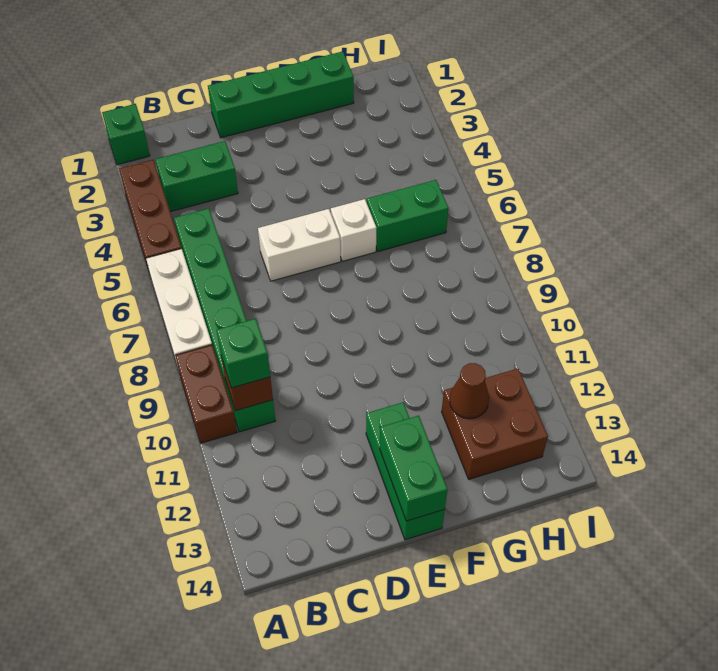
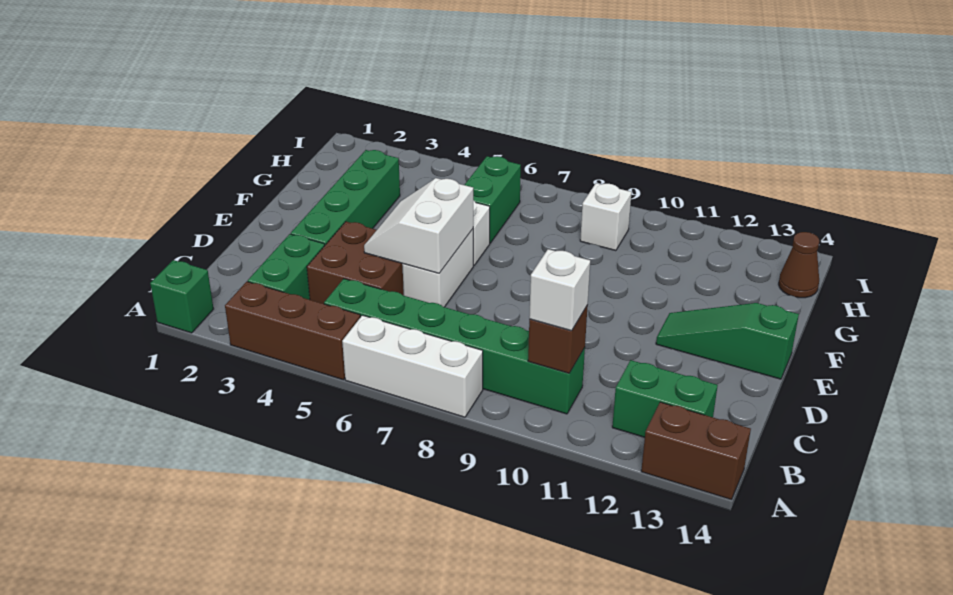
brown 1x2 brick [175,345,237,443] -> brown 1x2 brick moved to [641,402,751,499]
green 1x1 brick [217,319,270,388] -> white 1x1 brick [529,249,590,331]
green 1x4 brick [208,51,354,138] -> green 1x4 brick moved to [291,150,400,245]
none -> white 2x2 slope [364,178,473,273]
green 1x3 brick [366,402,445,540] -> green 1x3 slope [656,303,799,379]
green 1x2 brick [380,416,448,521] -> green 1x2 brick moved to [612,360,718,437]
brown 2x2 brick [442,369,548,479] -> brown 2x2 brick moved to [307,222,404,304]
brown 1x1 cone [450,363,489,419] -> brown 1x1 cone moved to [779,232,819,298]
none -> white 1x1 brick [580,183,632,251]

